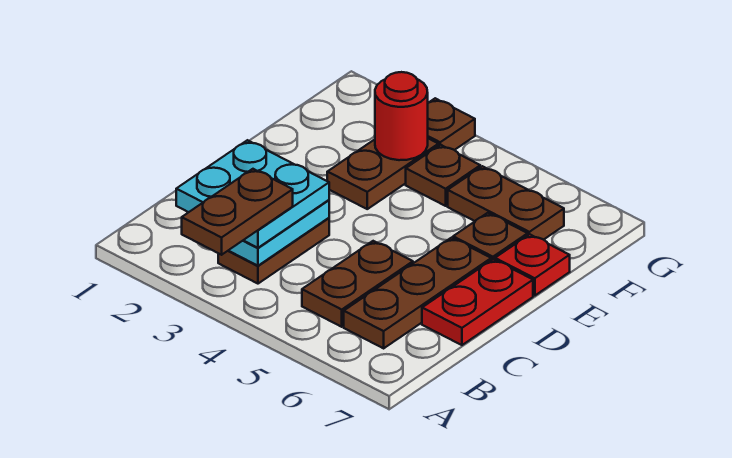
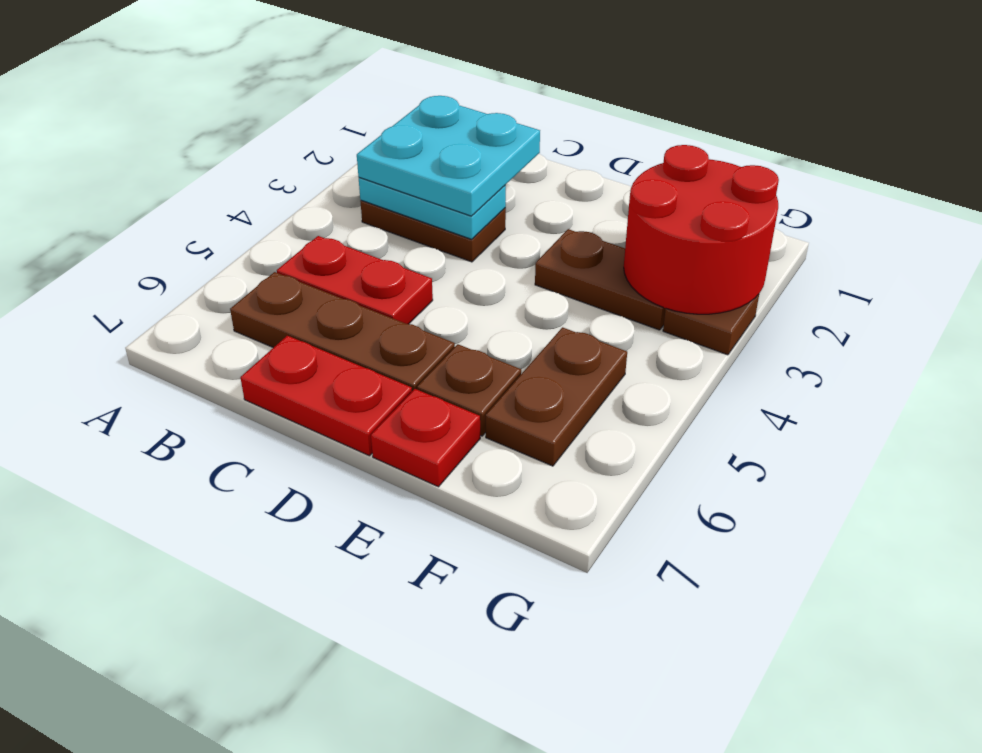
brown 1x2 plate [182,169,293,255] -> none
brown 1x2 plate [302,241,413,327] -> red 1x2 plate [277,236,433,324]
red 1x1 round brick [375,72,428,160] -> red 2x2 round brick [624,145,779,314]
brown 1x1 plate [406,145,480,206] -> none

